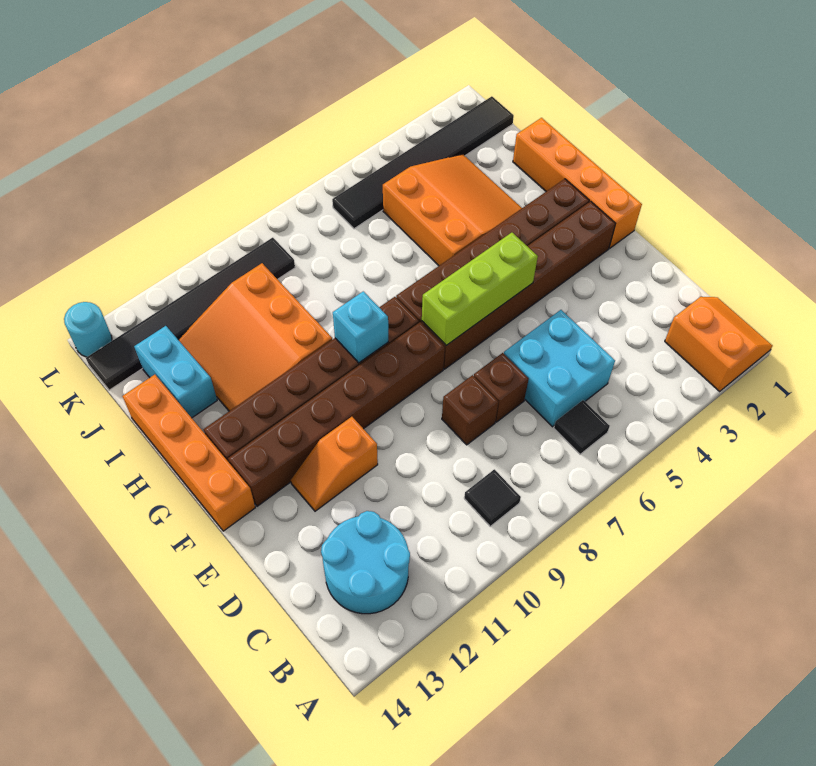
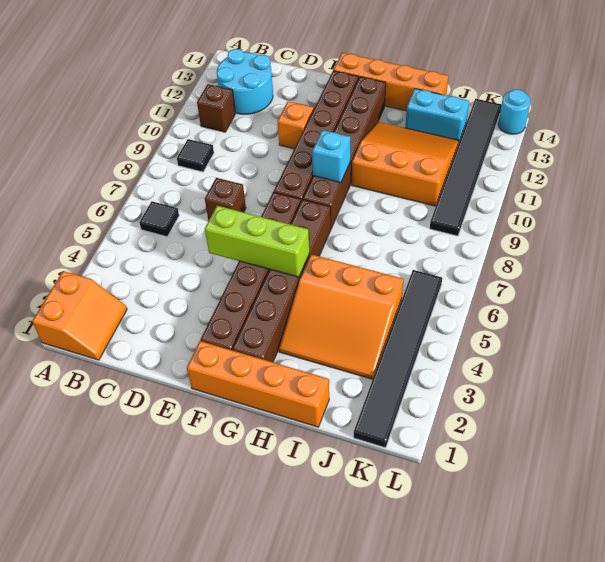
orange 2x2 slope [665,297,772,392] -> orange 2x2 slope turned to [32,271,127,360]
cyan 2x2 brick [504,310,615,427] -> none
brown 1x1 brick [442,375,498,445] -> brown 1x1 brick moved to [197,84,235,132]
lime 1x3 brick [422,233,538,345] -> lime 1x3 brick turned to [205,206,309,277]

